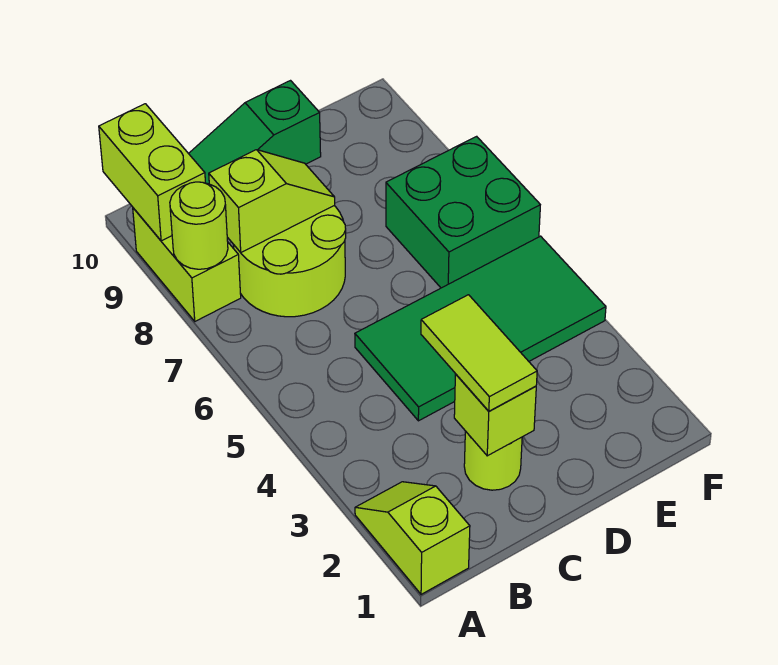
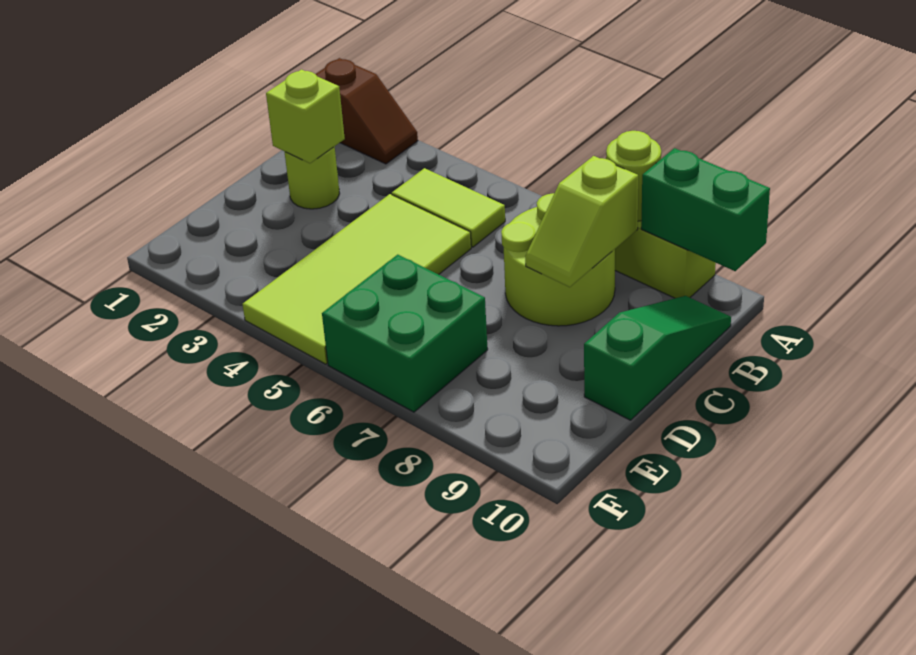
lime 1x2 slope [355,482,470,594] -> brown 1x2 slope [316,58,418,164]
lime 1x2 brick [99,104,205,241] -> green 1x2 brick [641,148,770,271]
lime 1x2 tile [421,295,537,411] -> lime 1x2 tile moved to [392,168,505,247]
green 2x4 tile [355,236,606,421] -> lime 2x4 tile [242,194,471,364]

